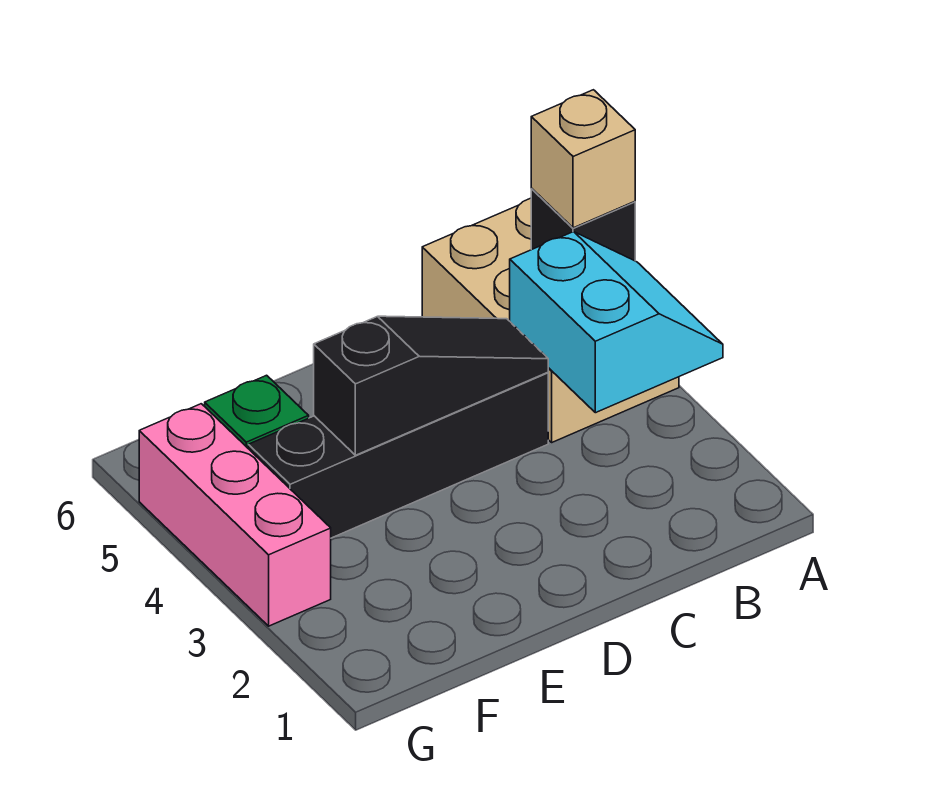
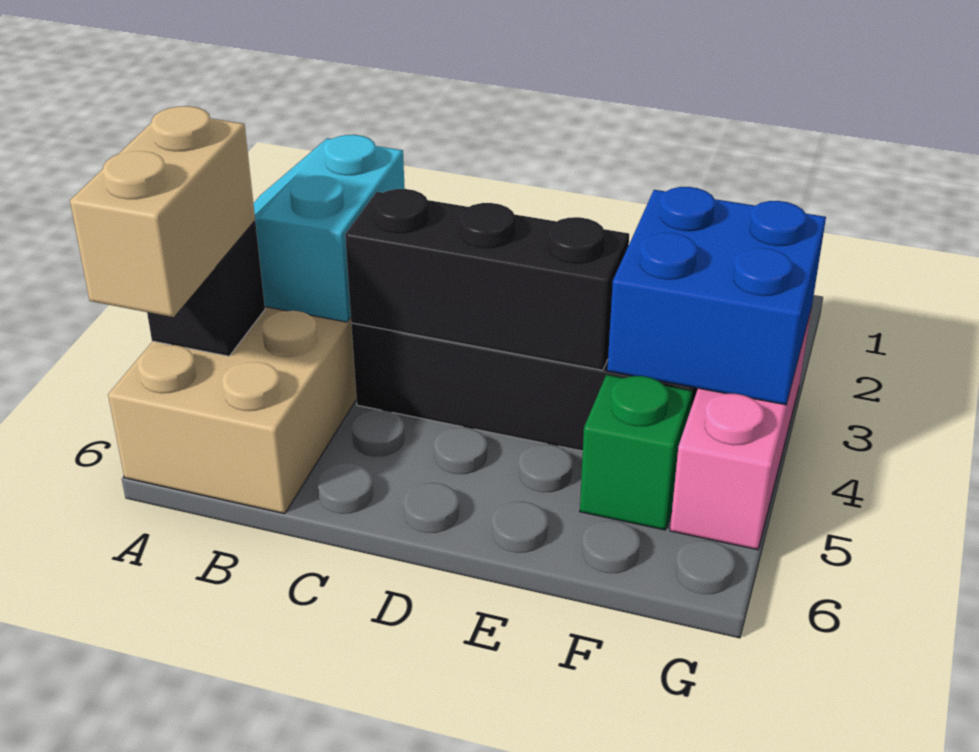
tan 1x1 brick [531,90,635,228] -> tan 1x2 brick [70,106,255,317]
black 1x3 slope [314,316,548,455] -> black 1x3 brick [345,189,629,370]
none -> blue 2x2 brick [607,187,826,405]

